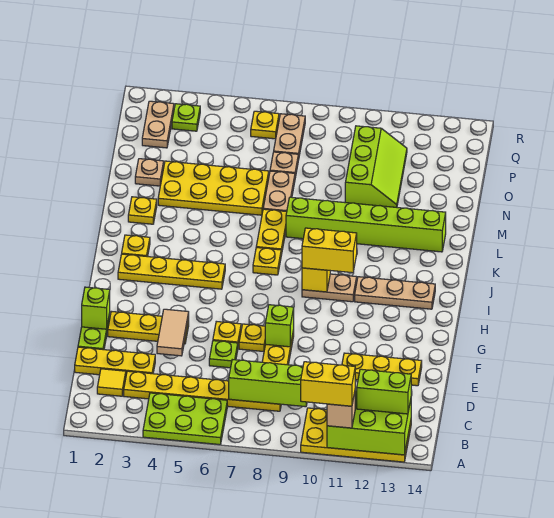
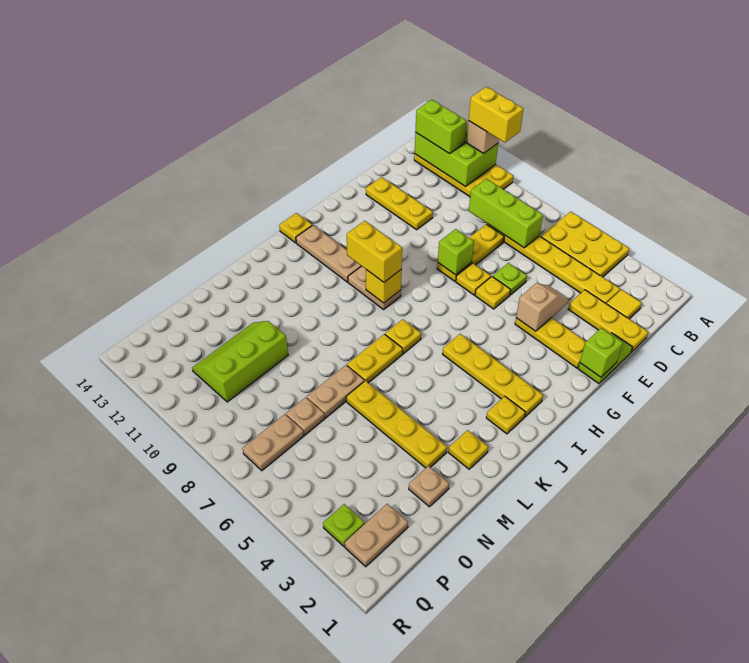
lime 2x3 plate [143,393,227,445] -> yellow 2x3 plate [541,212,629,277]
tan 1x2 tile [157,309,189,356] -> tan 1x2 slope [516,283,569,331]
lime 1x6 brick [286,197,446,252] -> none
yellow 2x4 plate [158,161,269,215] -> yellow 1x4 plate [346,381,447,468]
yellow 1x1 plate [251,111,279,139] -> yellow 1x1 plate moved to [279,213,312,243]

